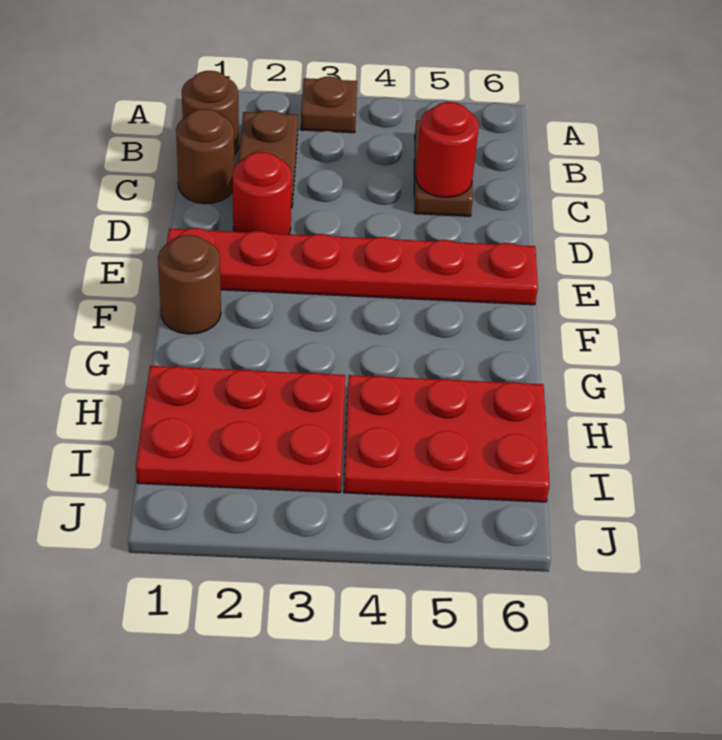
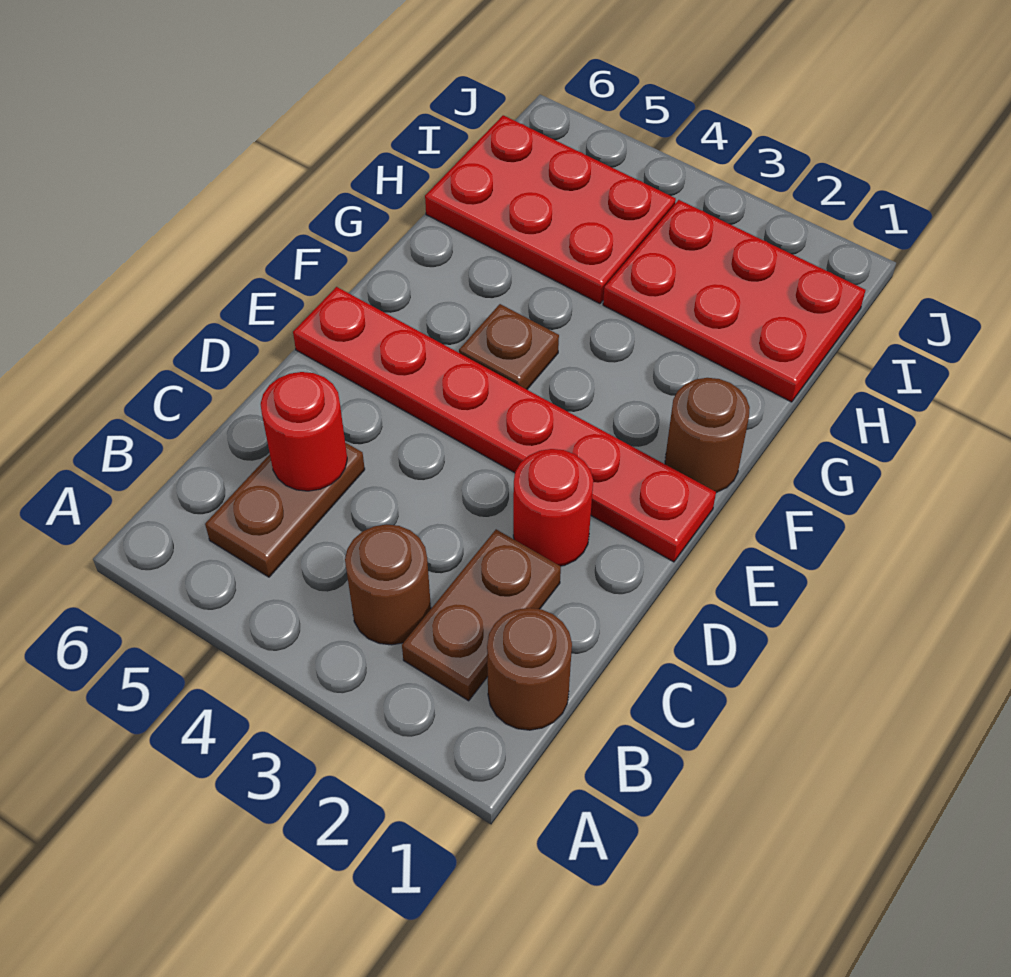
brown 1x1 plate [301,76,357,133] -> brown 1x1 plate moved to [459,304,559,389]
brown 1x1 round brick [176,109,234,204] -> brown 1x1 round brick moved to [345,524,431,645]

